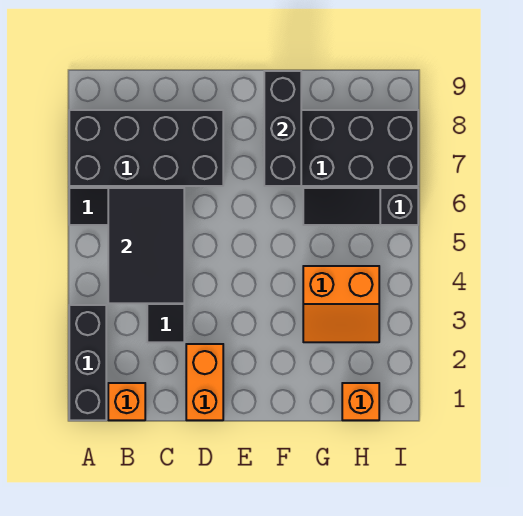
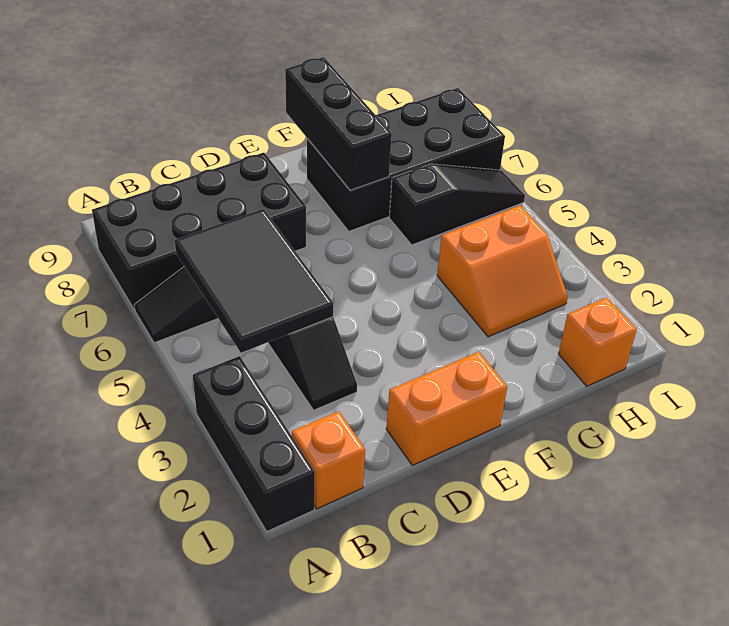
orange 1x2 brick [186,344,223,420] -> orange 1x2 brick turned to [386,352,507,465]
black 1x3 slope [303,188,418,225] -> black 1x3 slope turned to [389,164,525,245]

